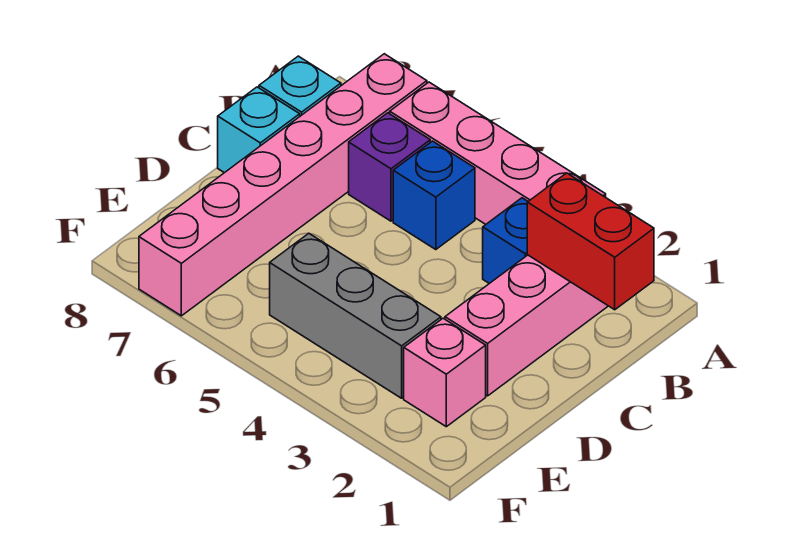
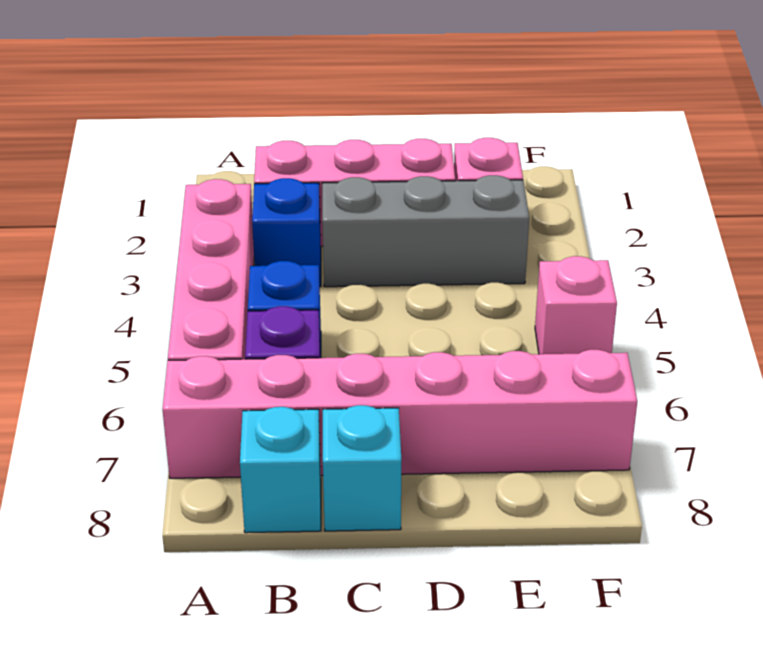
red 1x2 brick [527,173,654,310] -> none
grey 1x3 brick [270,233,441,398] -> grey 1x3 brick turned to [322,175,529,287]
none -> pink 1x1 brick [535,256,617,354]

